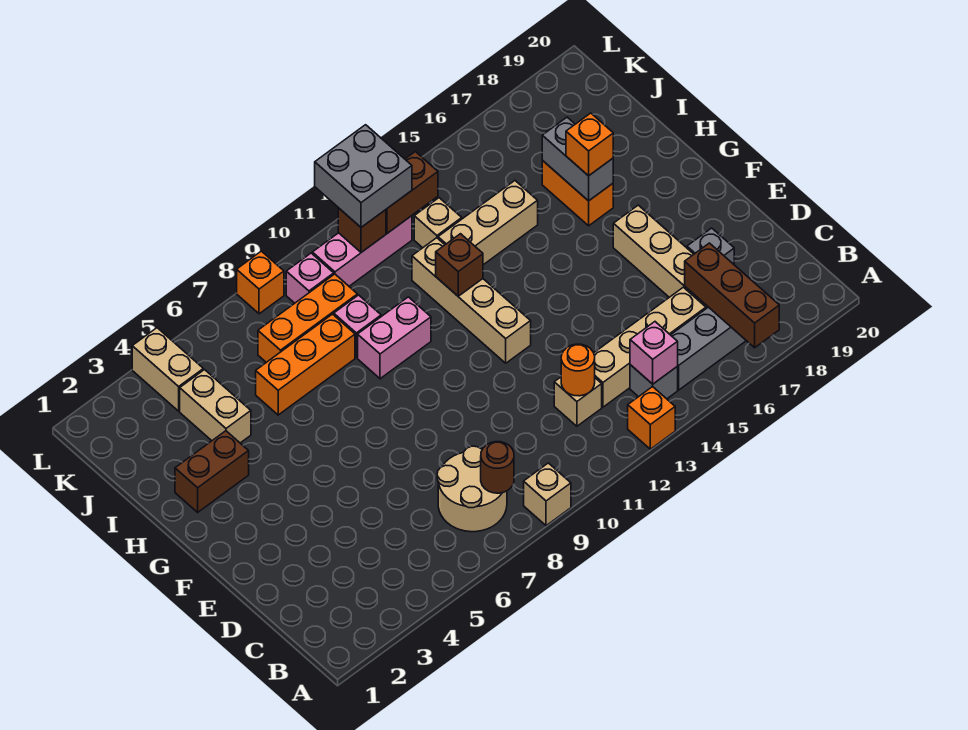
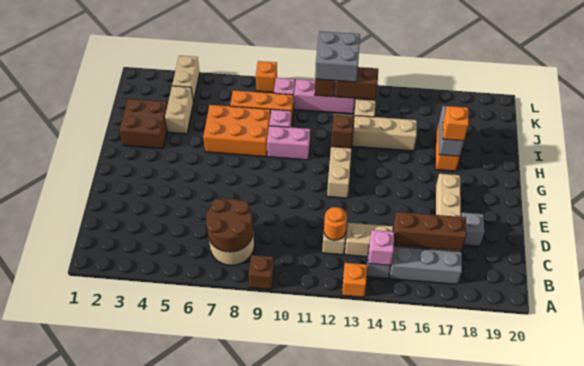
tan 1x1 brick [524,463,571,526] -> brown 1x1 brick [249,255,274,289]
brown 1x3 brick [685,243,779,348] -> brown 1x3 brick turned to [393,212,466,251]
brown 1x1 round brick [481,442,514,493] -> brown 2x2 round brick [206,199,253,252]
brown 1x2 brick [175,431,249,512] -> brown 2x2 brick [119,99,168,149]
orange 1x3 brick [256,314,355,415] -> orange 2x3 brick [203,105,271,157]

